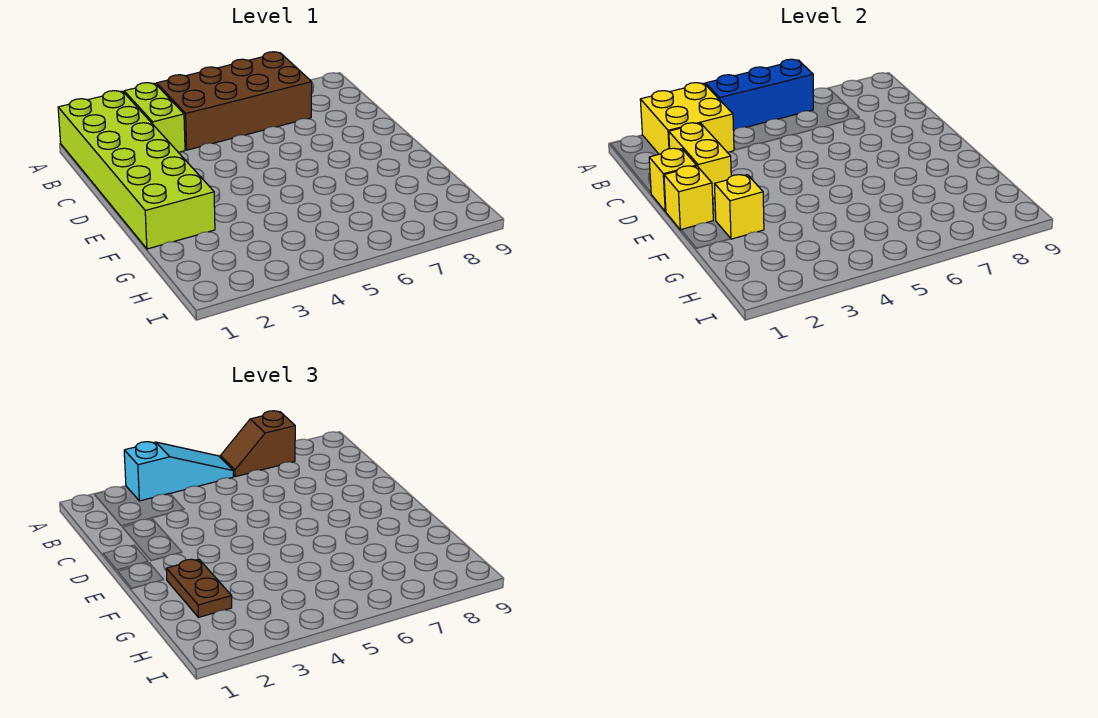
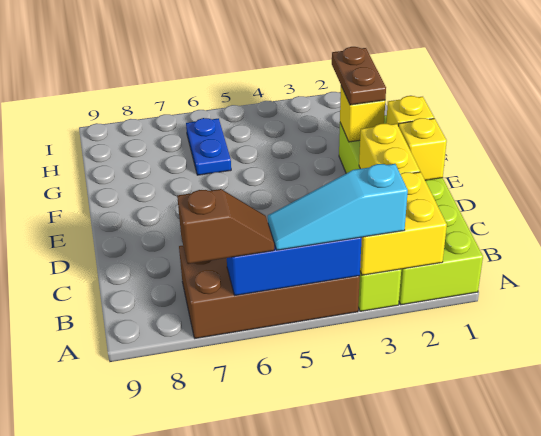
none -> blue 1x2 plate [186,118,231,175]

